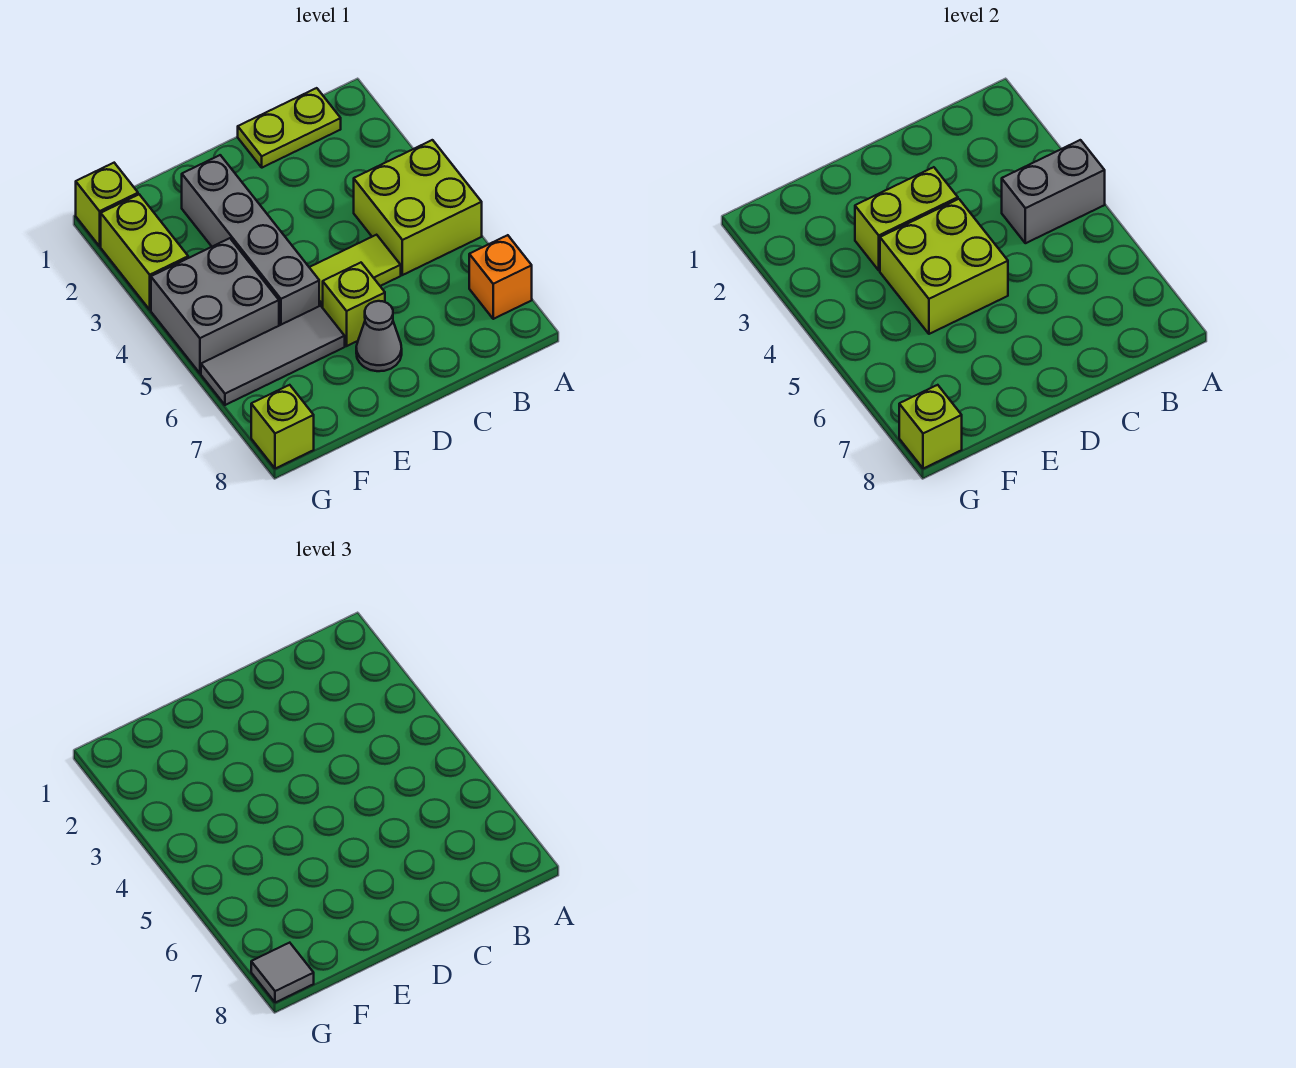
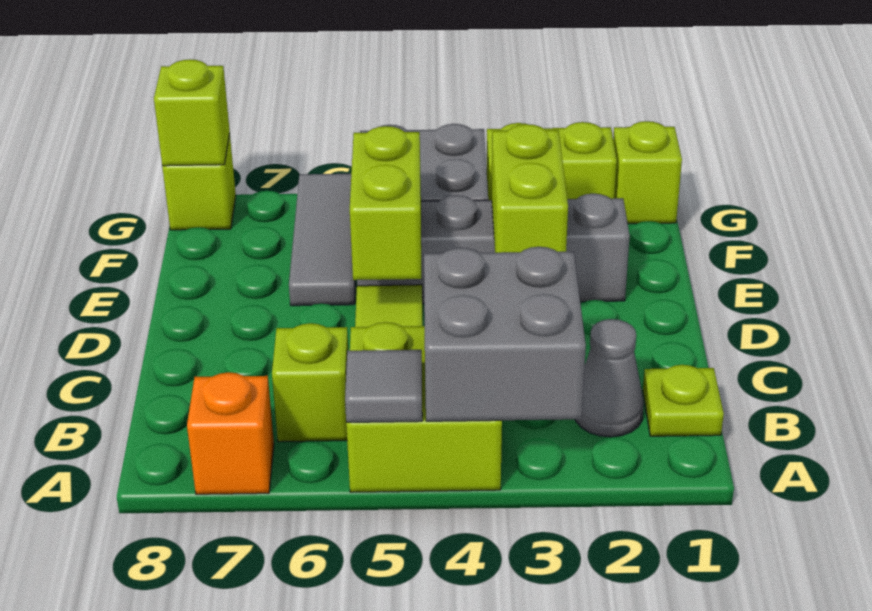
grey 1x2 brick [1002,140,1105,243] -> grey 2x2 brick [424,247,586,421]
lime 1x2 plate [238,88,341,168] -> lime 1x1 plate [643,365,724,436]
lime 2x2 brick [880,199,1008,334] -> lime 1x2 brick [350,126,421,280]
lime 1x1 brick [323,263,385,346] -> lime 1x1 brick moved to [272,323,348,442]
grey 1x1 cone [356,301,402,371] -> grey 1x1 cone moved to [575,319,644,437]
grey 1x1 tile [251,943,314,1003] -> grey 1x1 tile moved to [345,350,422,422]

